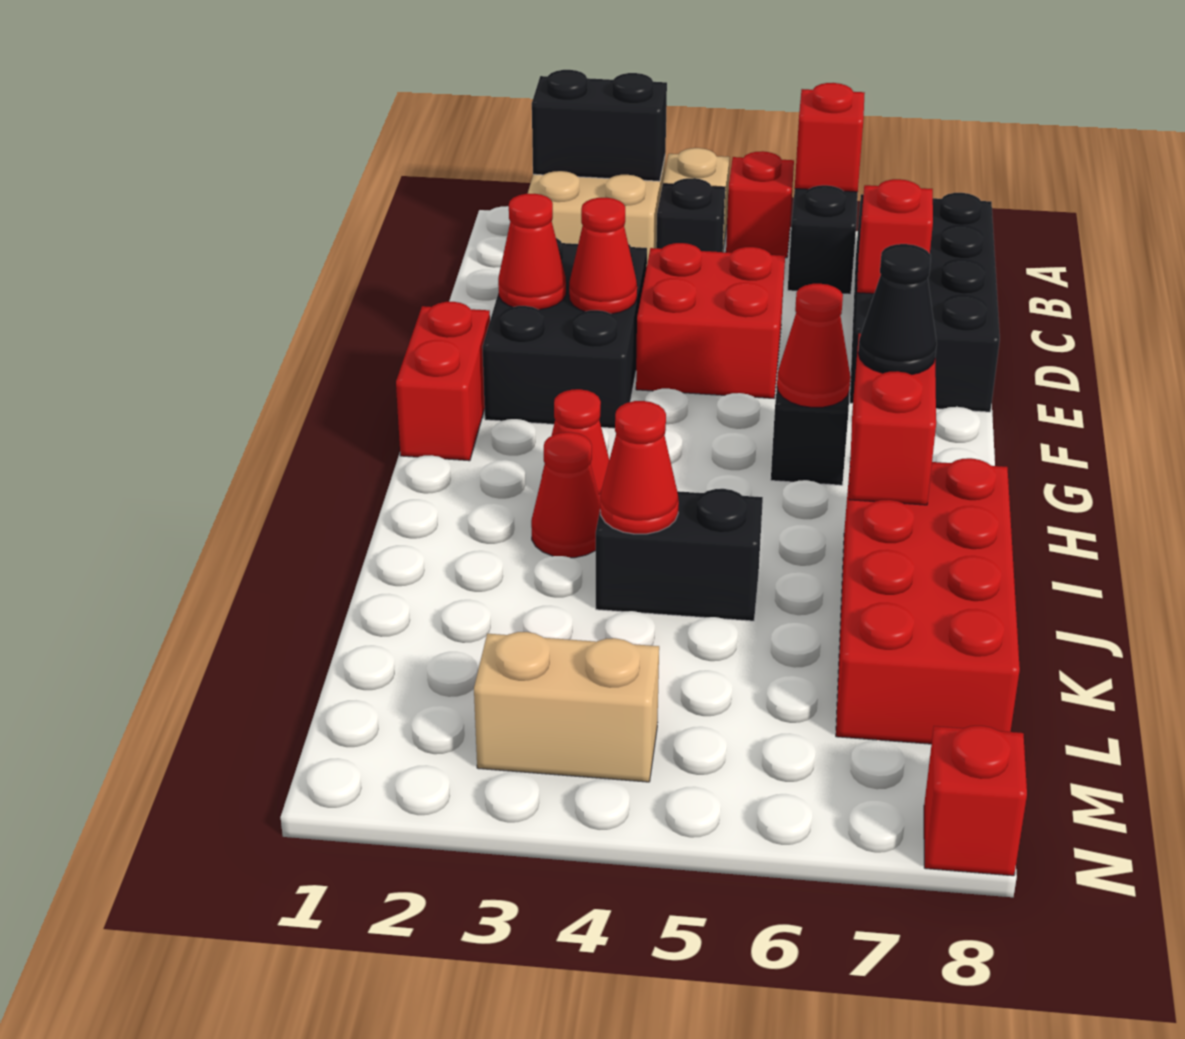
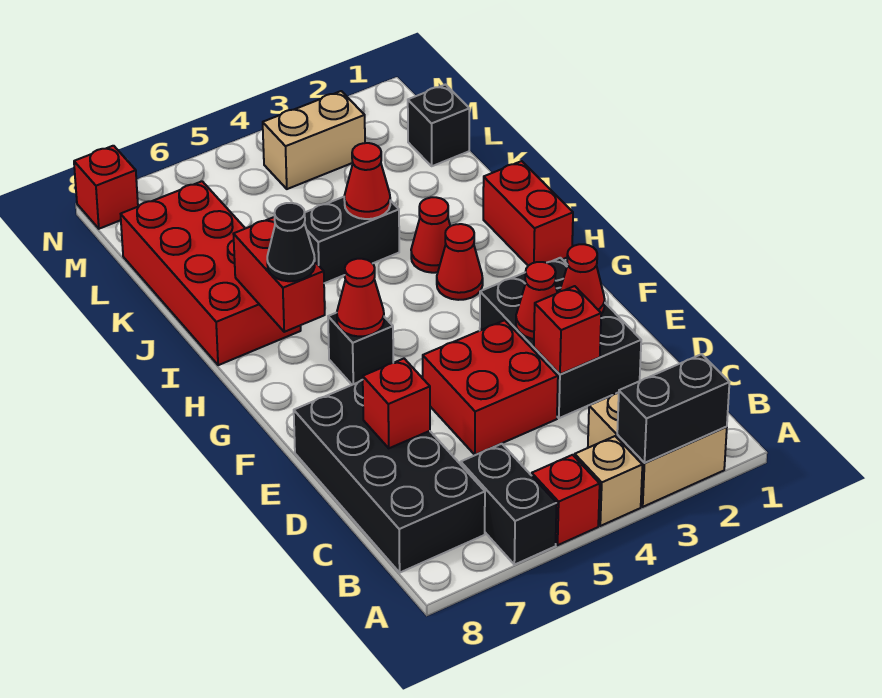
red 1x1 brick [795,83,865,192] -> red 1x1 brick moved to [534,286,601,374]
black 1x1 brick [656,178,725,252] -> black 1x1 brick moved to [408,85,469,166]
red 1x2 brick [396,302,490,461] -> red 1x2 brick moved to [483,161,573,266]

